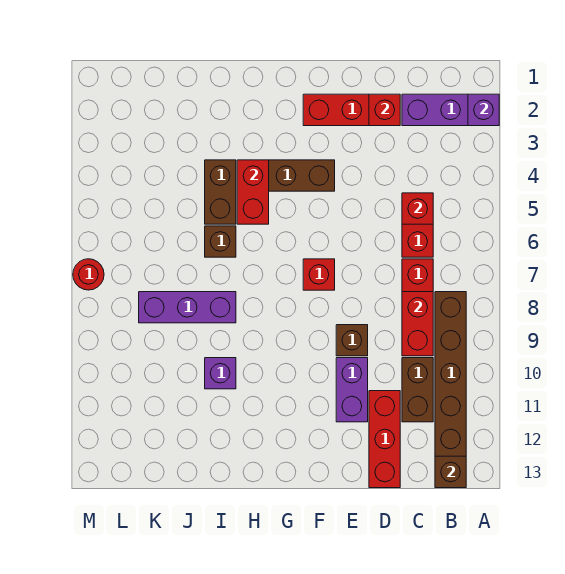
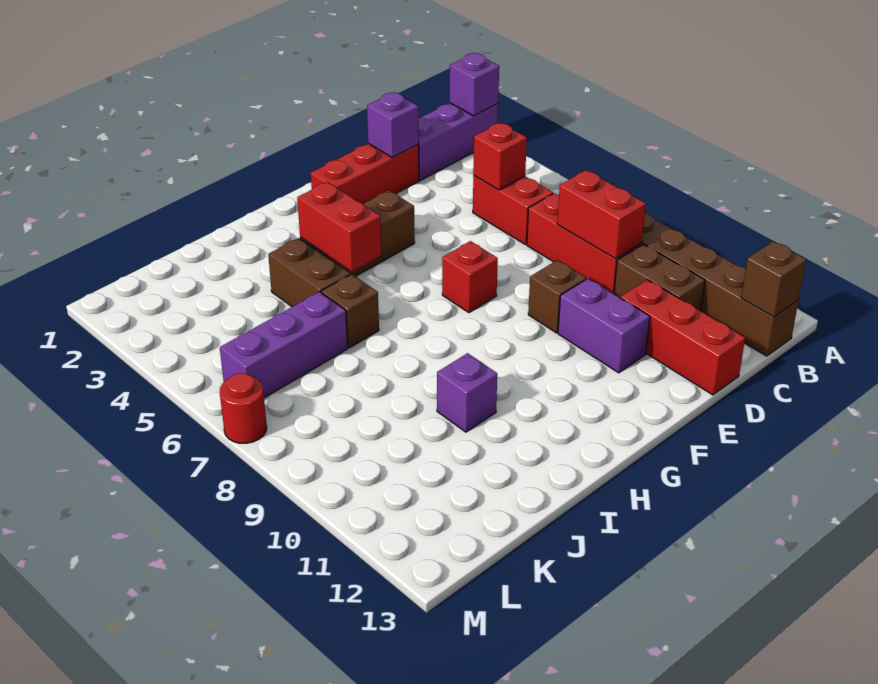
red 1x1 brick [369,94,400,126] -> purple 1x1 brick [367,92,419,158]
purple 1x3 brick [139,292,236,323] -> purple 1x3 brick moved to [220,292,348,398]

